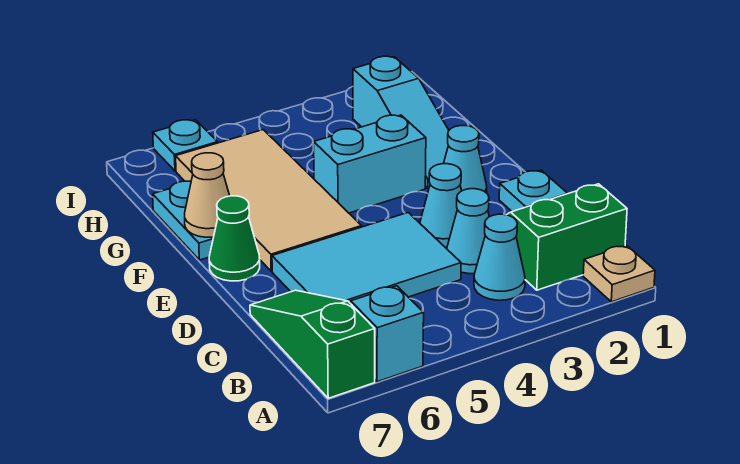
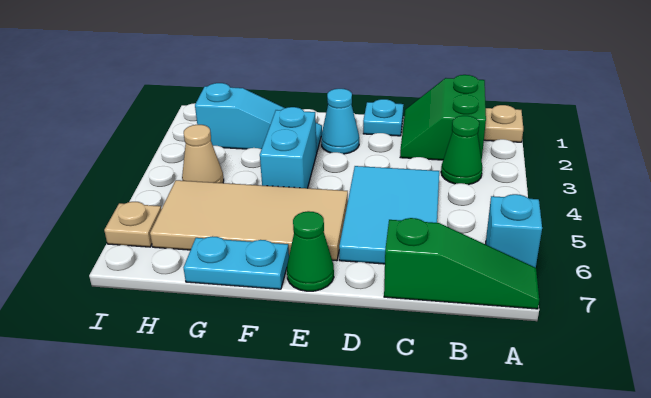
green 1x3 slope [250,290,375,398] -> green 1x3 slope turned to [384,218,539,309]
cyan 1x1 cone [474,214,525,300] -> green 1x1 cone [441,116,482,185]
cyan 1x1 cone [447,189,489,274] -> none
cyan 1x1 cone [420,164,462,248] -> none
tan 1x1 cone [185,153,230,237] -> tan 1x1 cone moved to [182,125,224,183]
cyan 1x1 plate [153,120,218,171] -> tan 1x1 plate [104,201,161,247]

